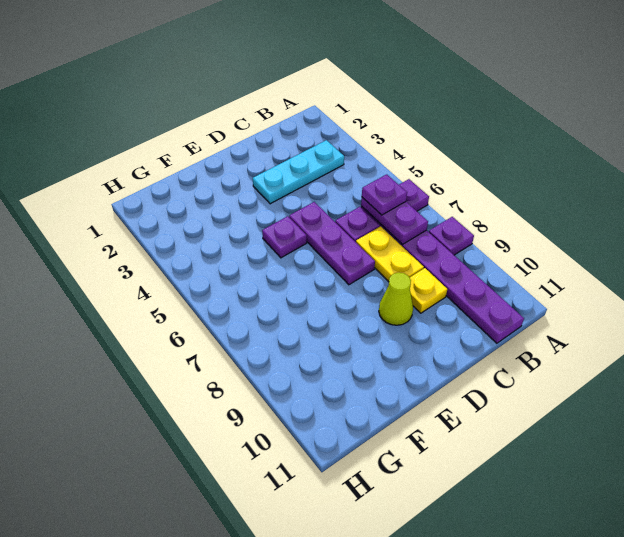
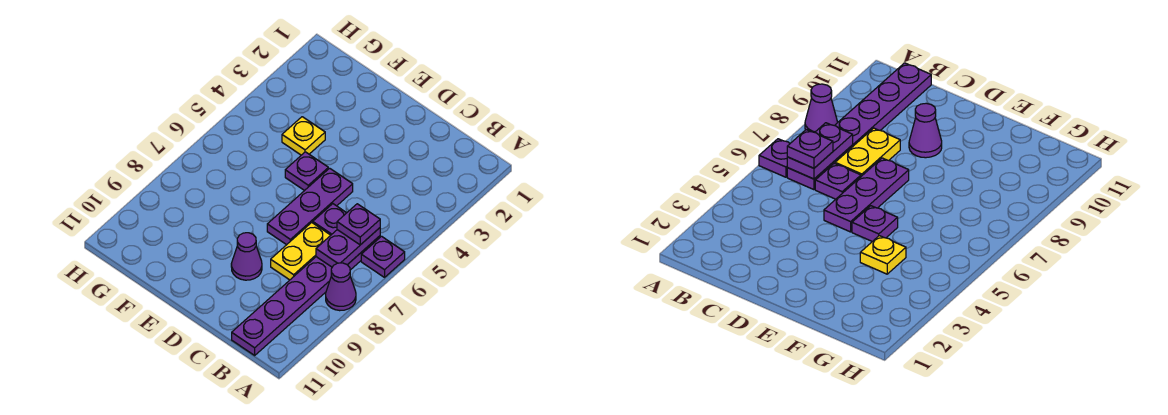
purple 1x1 plate [429,217,474,255] -> purple 1x1 cone [326,263,356,311]
cyan 1x3 plate [253,140,344,204] -> none
yellow 1x1 plate [410,268,447,313] -> yellow 1x1 plate moved to [282,117,325,155]
lime 1x1 cone [379,273,413,325] -> purple 1x1 cone [231,233,262,280]

